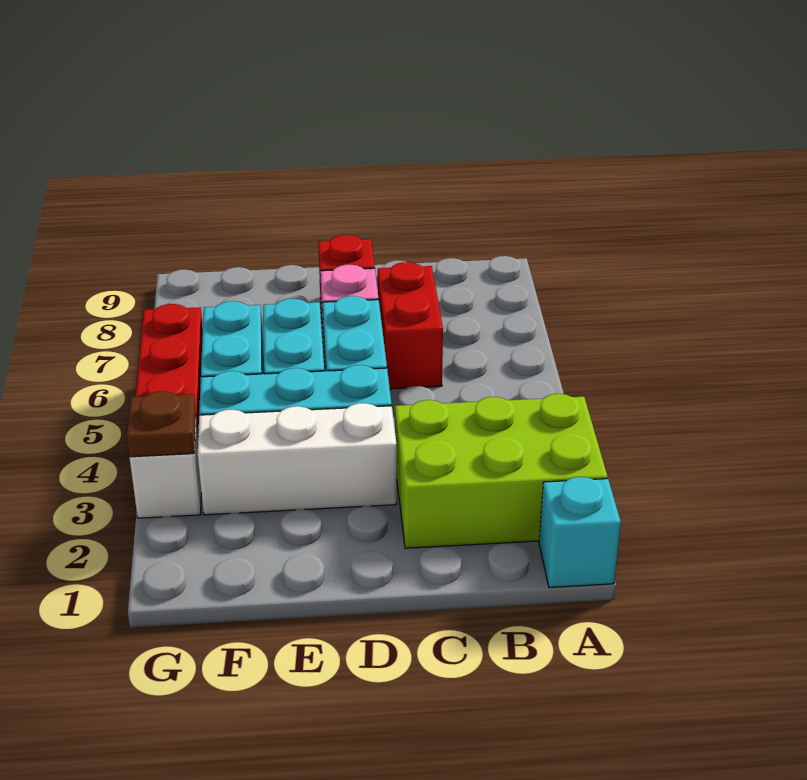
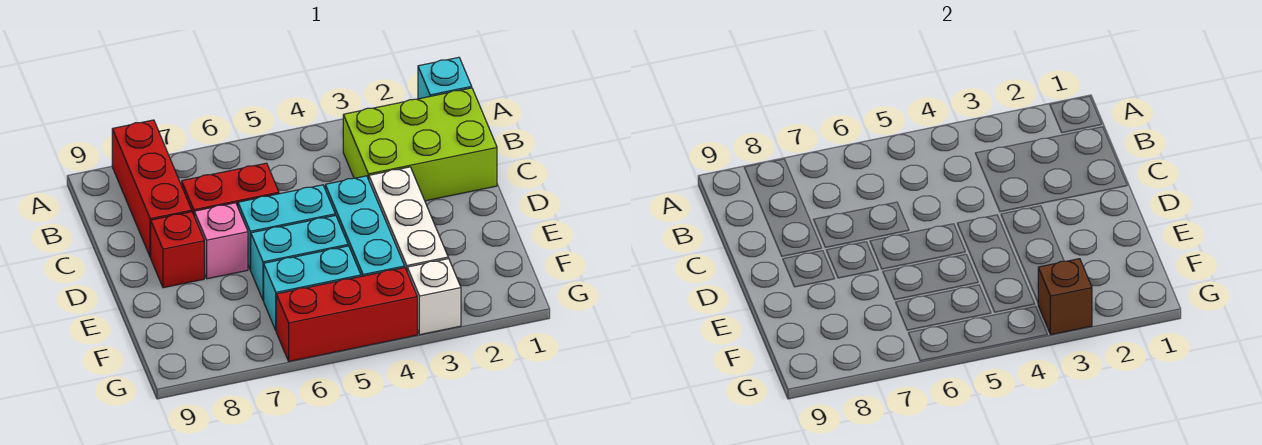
lime 2x3 brick [395,394,608,548] -> lime 2x3 brick turned to [343,88,497,201]
none -> red 1x3 brick [112,120,192,257]
brown 1x1 plate [127,391,196,457] -> brown 1x1 brick [1038,259,1092,335]

